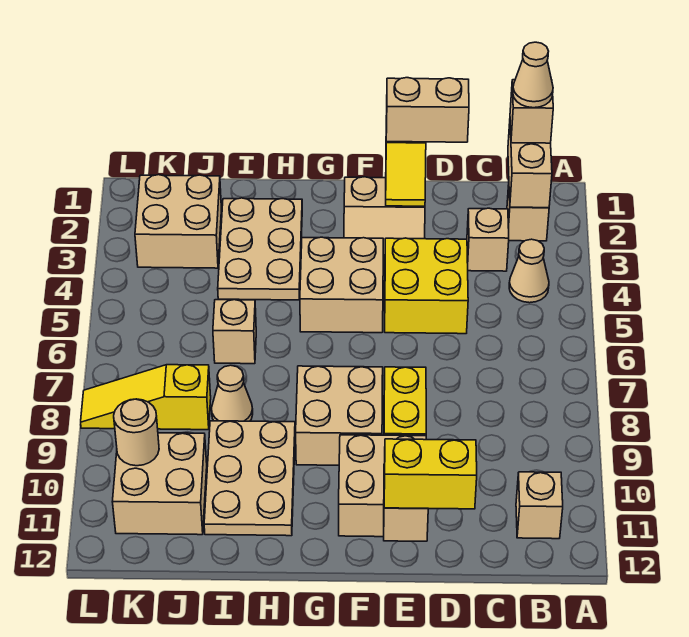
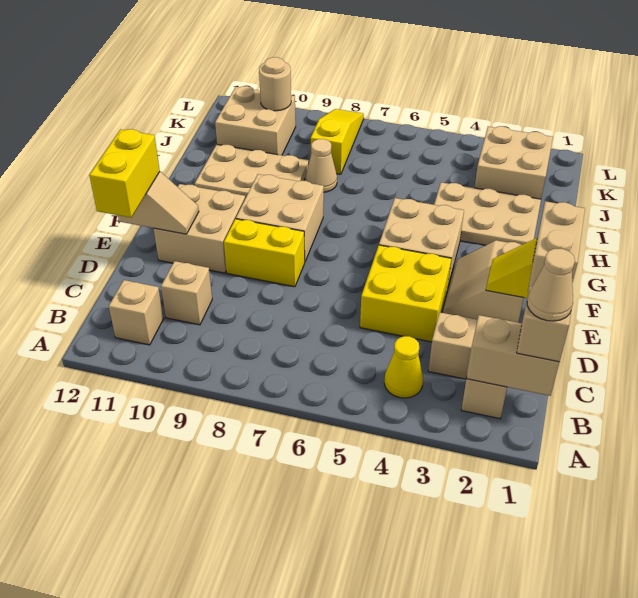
tan 1x1 cone [509,239,549,303] -> yellow 1x1 cone [384,336,423,398]
tan 1x1 brick [213,300,256,364] -> tan 1x1 brick moved to [161,261,212,325]

